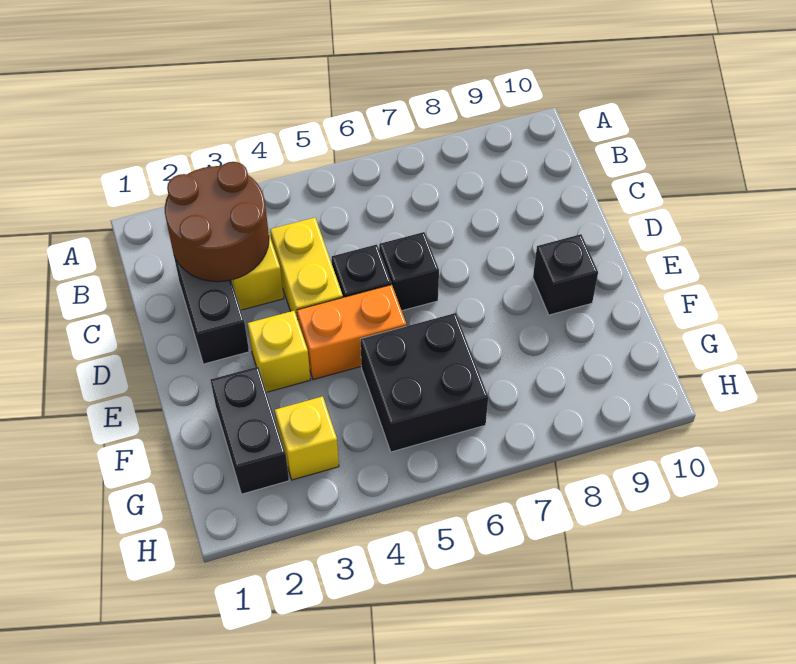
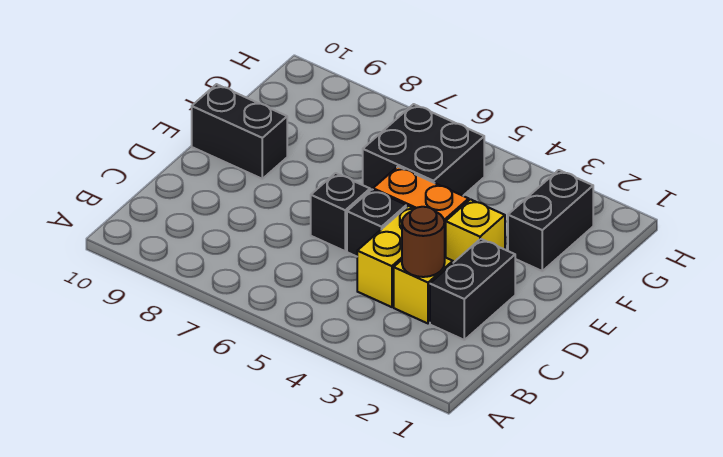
brown 2x2 round brick [165,162,269,282] -> brown 1x1 round brick [402,207,445,277]
black 1x1 brick [533,234,598,315] -> black 1x2 brick [192,84,287,179]
yellow 1x1 brick [275,396,339,480] -> none

